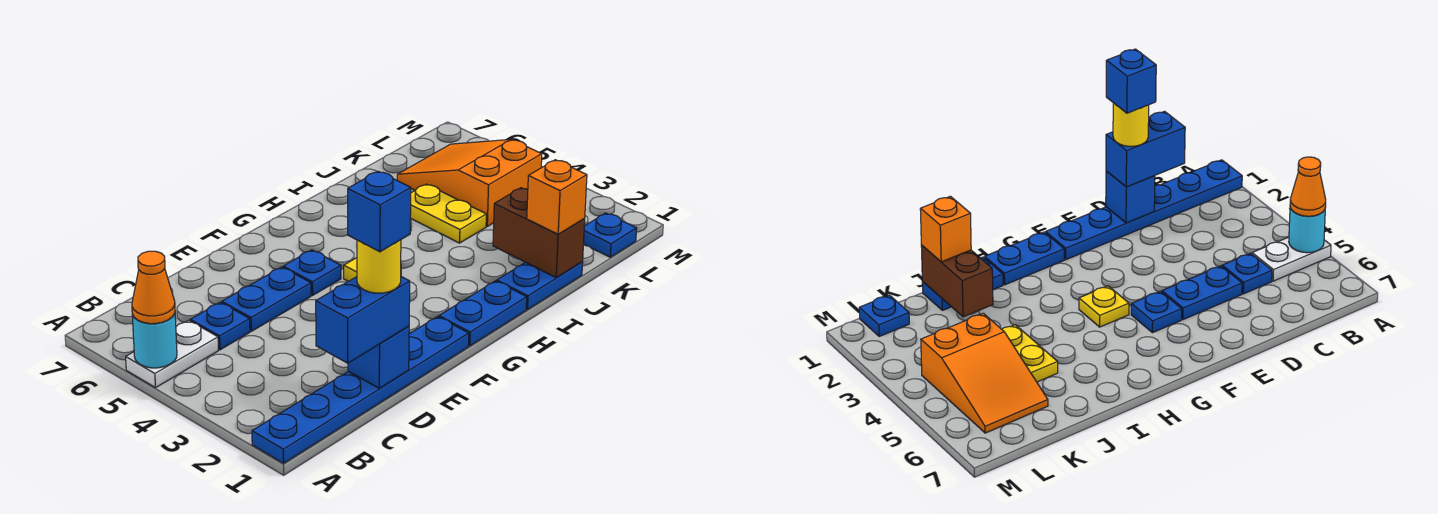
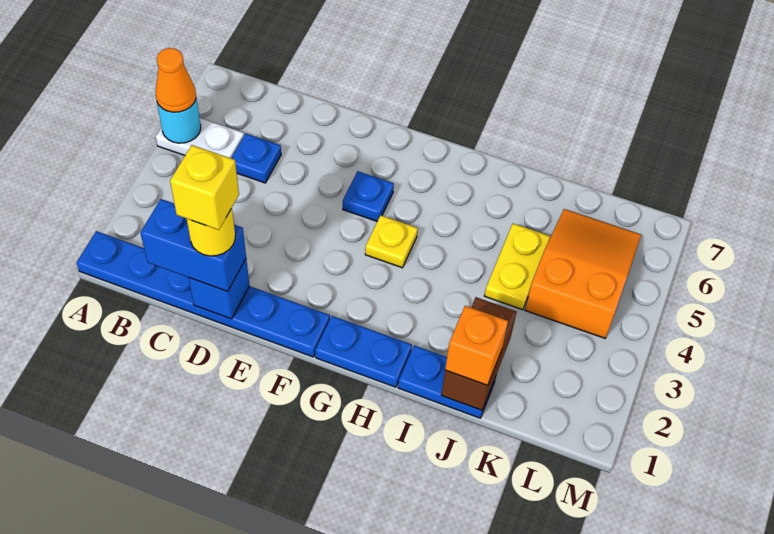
blue 1x1 brick [348,171,411,252] -> yellow 1x1 brick [170,145,239,230]
blue 1x2 plate [222,267,311,331] -> none
blue 1x1 plate [584,213,637,257] -> none

